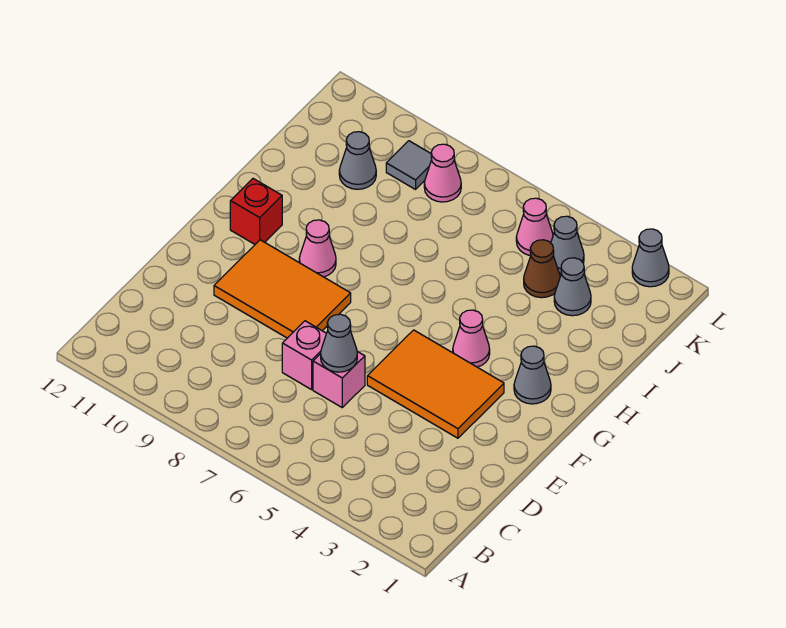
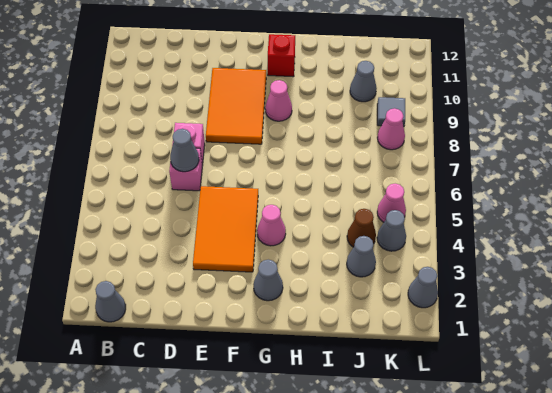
none -> grey 1x1 cone [95,281,126,322]

